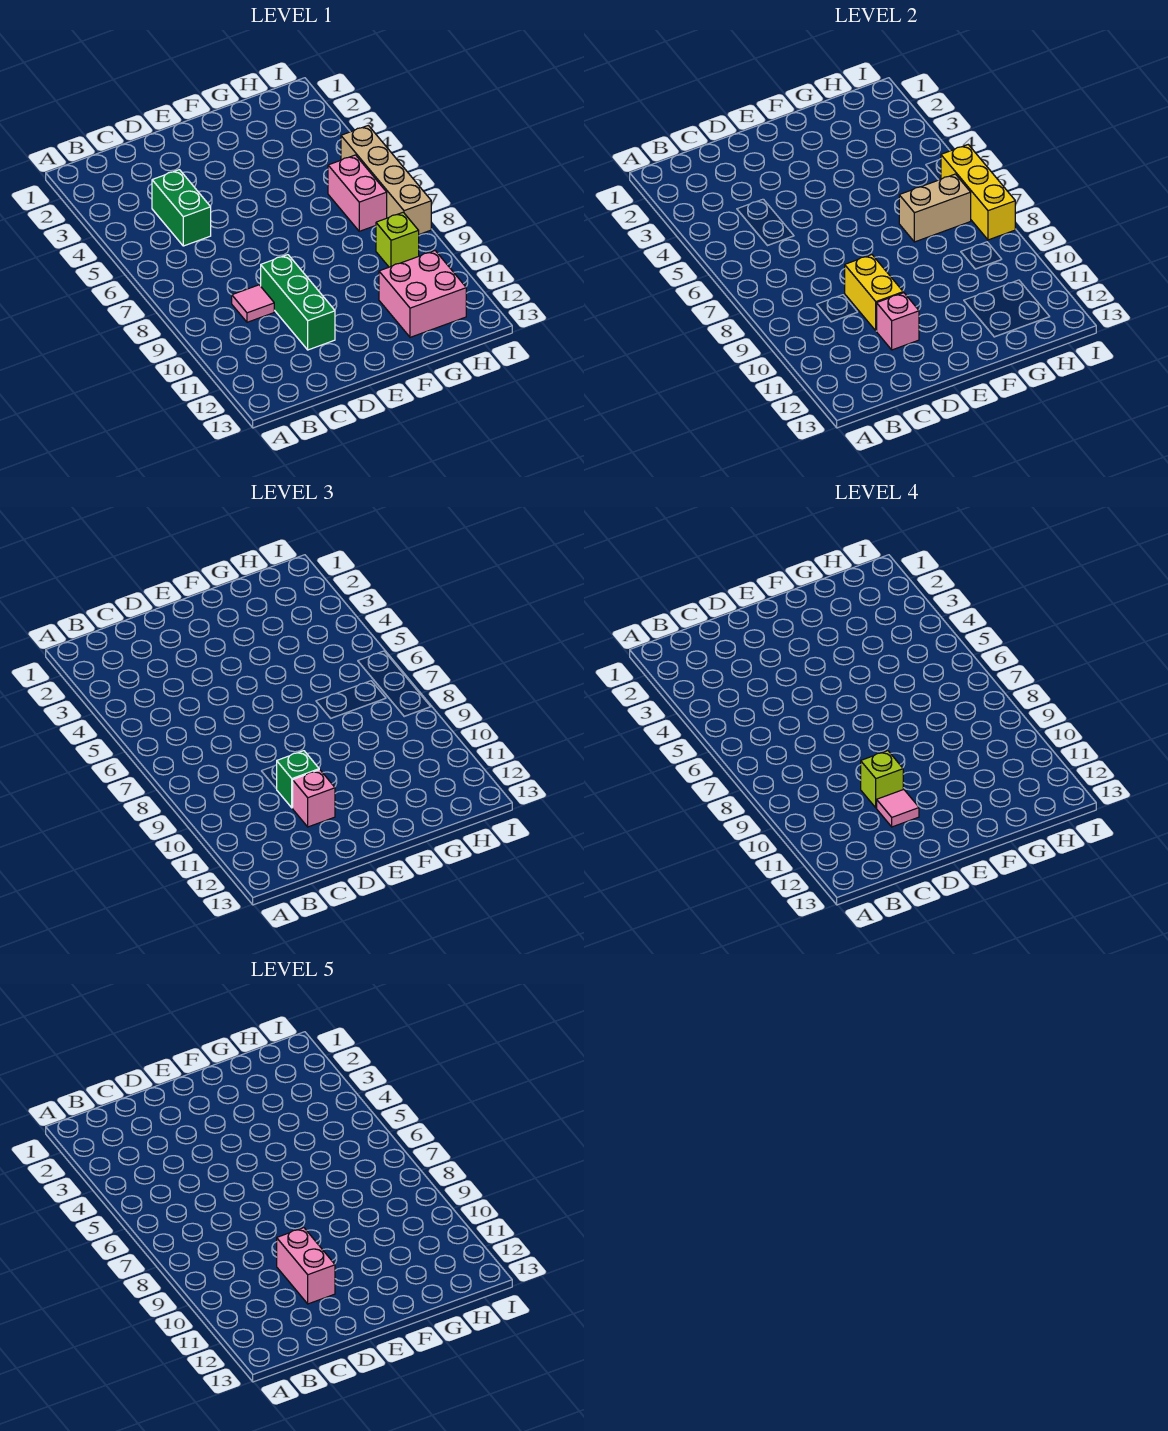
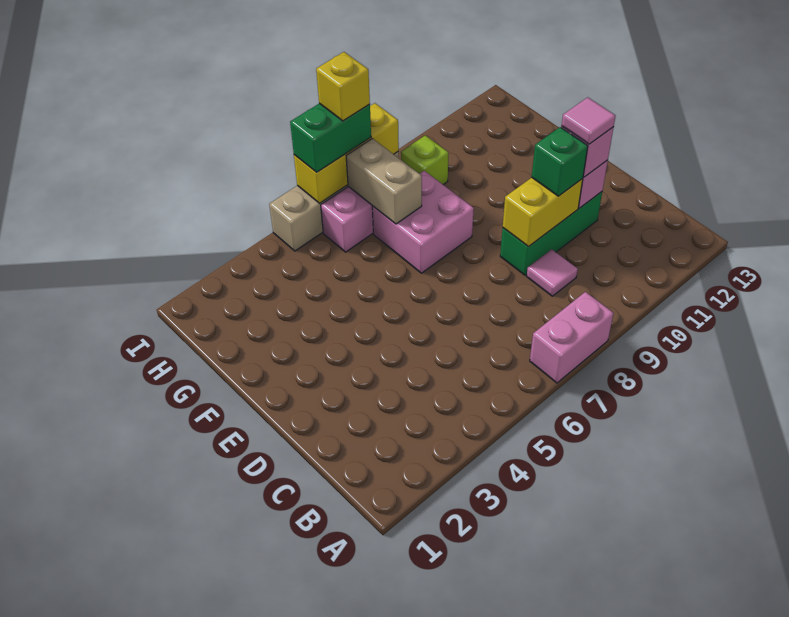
green 1x2 brick [152,170,211,246] -> green 1x2 brick moved to [290,103,371,172]
lime 1x1 brick [861,751,903,808] -> none
pink 1x2 brick [277,1228,335,1304] -> pink 1x2 brick moved to [530,292,614,383]
pink 2x2 brick [379,251,466,337] -> pink 2x2 brick moved to [372,171,474,273]
none -> yellow 1x1 brick [316,52,370,121]

